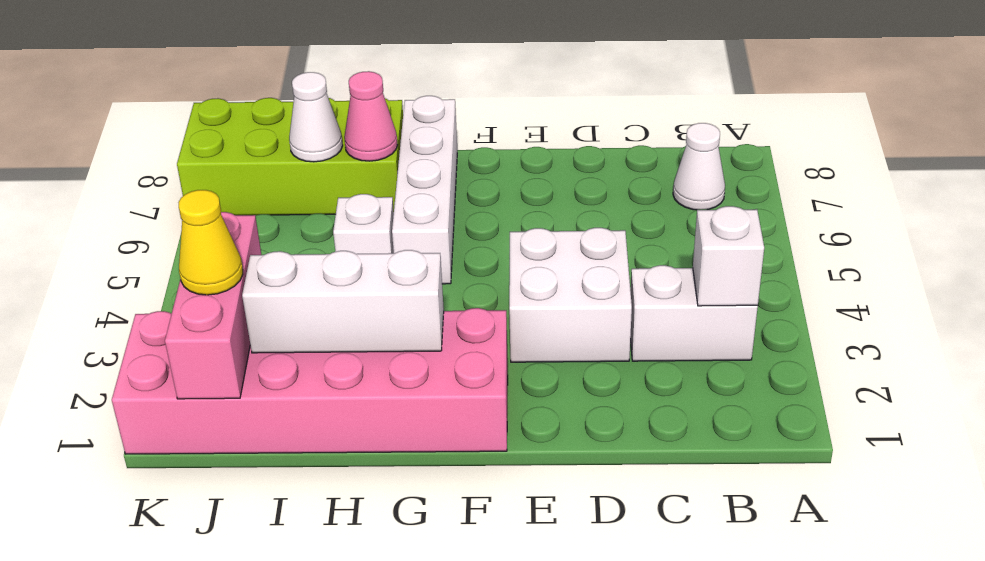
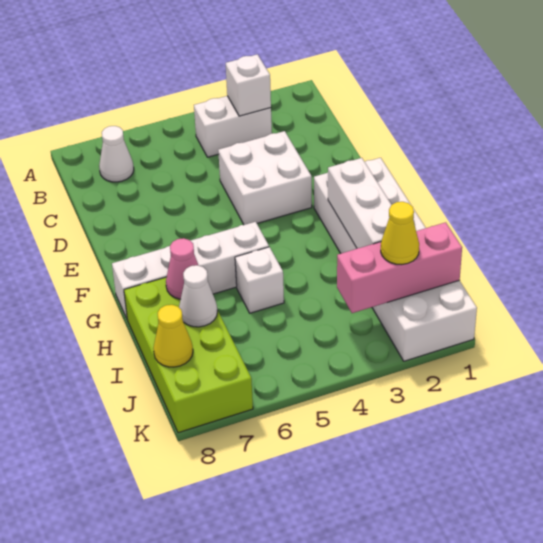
white 1x2 brick [630,265,758,361] -> white 1x2 brick turned to [194,96,272,157]
pink 2x6 brick [112,308,508,454] -> white 2x6 brick [314,158,477,361]
none -> yellow 1x1 cone [153,305,193,367]

